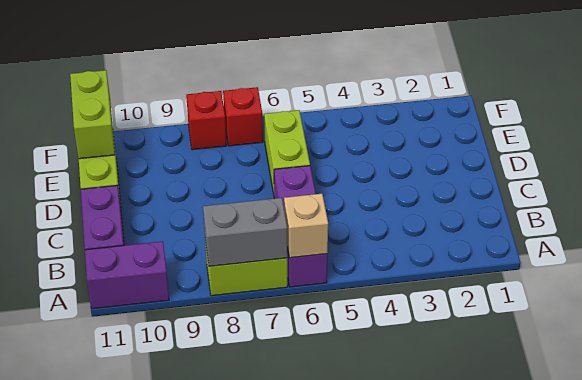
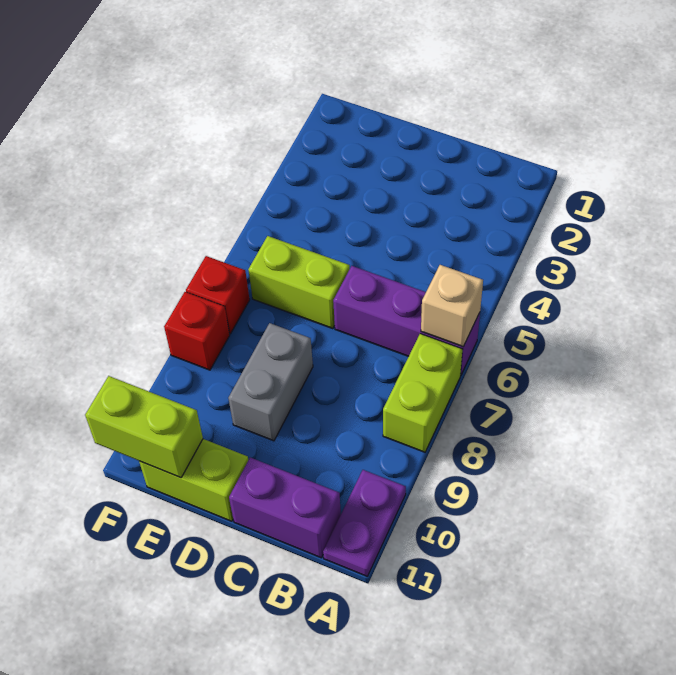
grey 1x2 brick [203,198,288,266] -> grey 1x2 brick moved to [228,323,313,441]
purple 1x2 brick [85,241,169,309] -> purple 1x2 plate [323,470,406,576]

